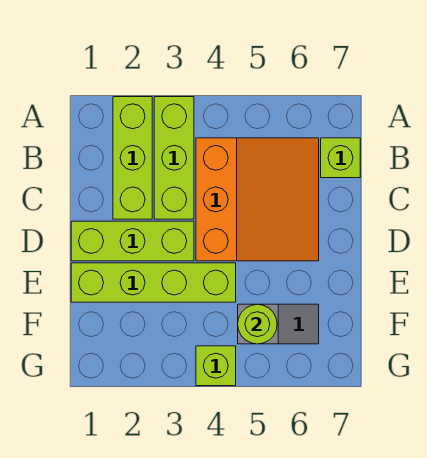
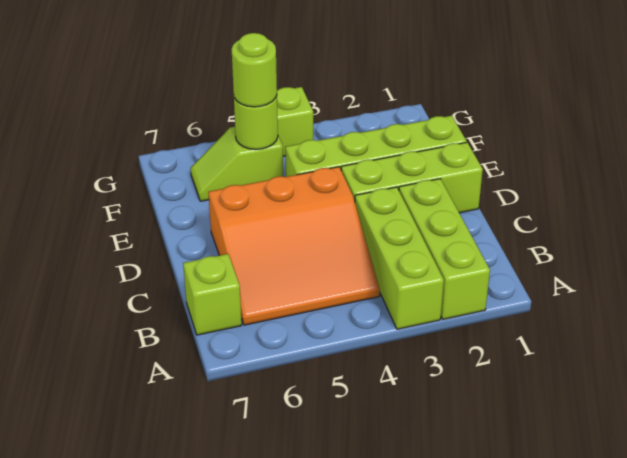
orange 3x3 slope [196,138,319,261] -> orange 3x3 slope turned to [208,167,380,325]
grey 1x2 slope [238,304,319,344] -> lime 1x2 slope [191,127,283,201]
none -> lime 1x1 round brick [232,33,277,107]

